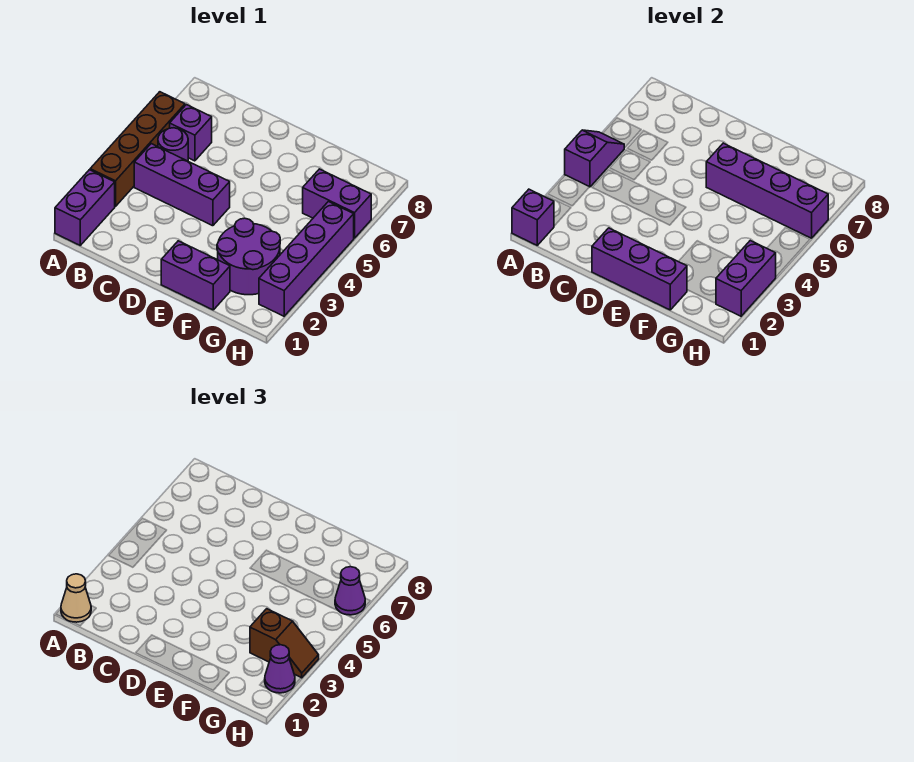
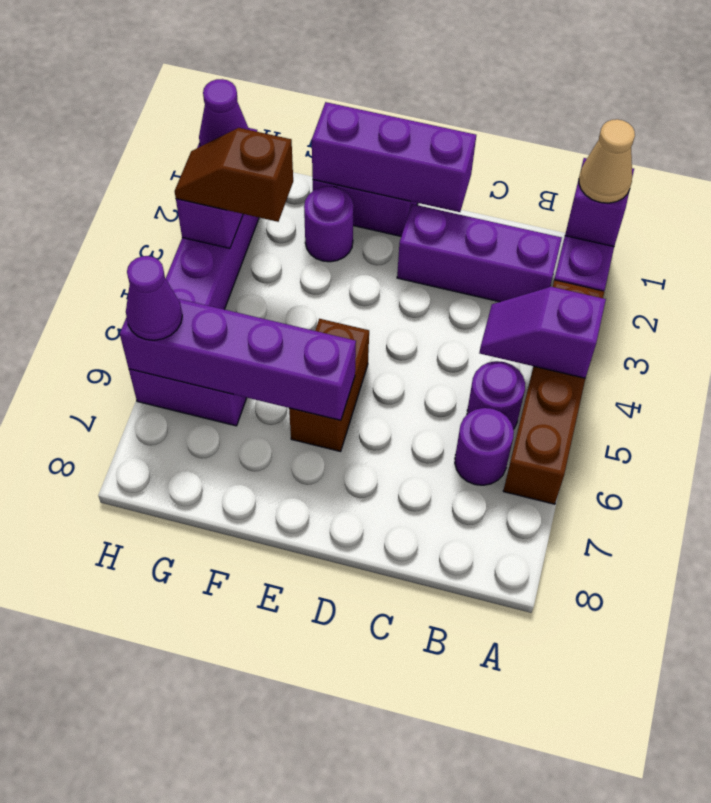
purple 1x2 slope [565,130,624,187] -> purple 1x2 slope turned to [479,287,606,378]
purple 1x3 brick [134,144,230,226] -> purple 1x3 brick moved to [397,204,562,302]
purple 1x1 brick [170,105,212,161] -> purple 1x1 round brick [455,408,514,485]
none -> brown 1x2 brick [289,319,369,451]
purple 2x2 round brick [217,218,280,295] -> purple 1x1 round brick [304,186,354,262]

